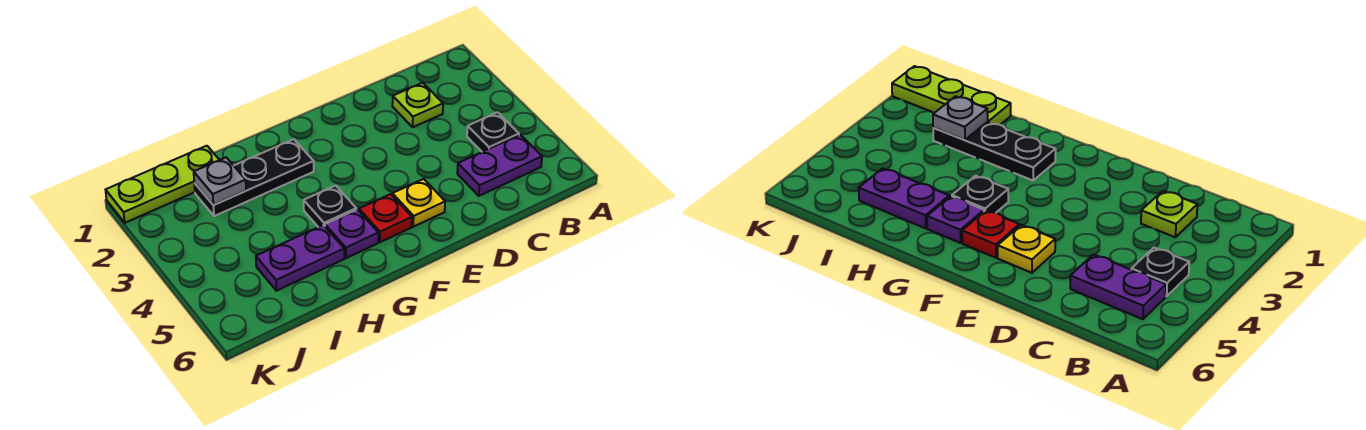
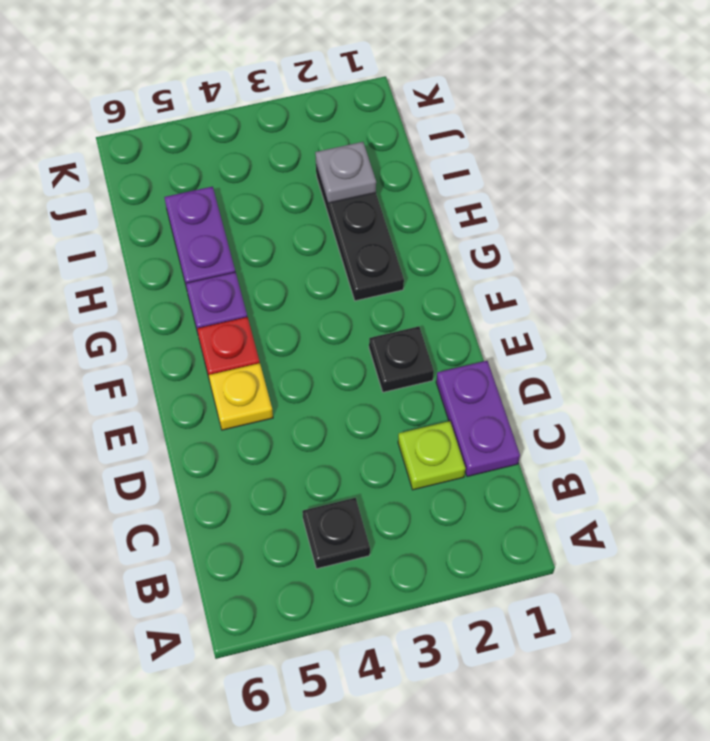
purple 1x2 plate [457,135,542,196] -> purple 1x2 plate moved to [436,361,520,477]
black 1x1 plate [304,186,356,227] -> black 1x1 plate moved to [369,327,434,392]
lime 1x3 plate [106,146,219,223] -> none

